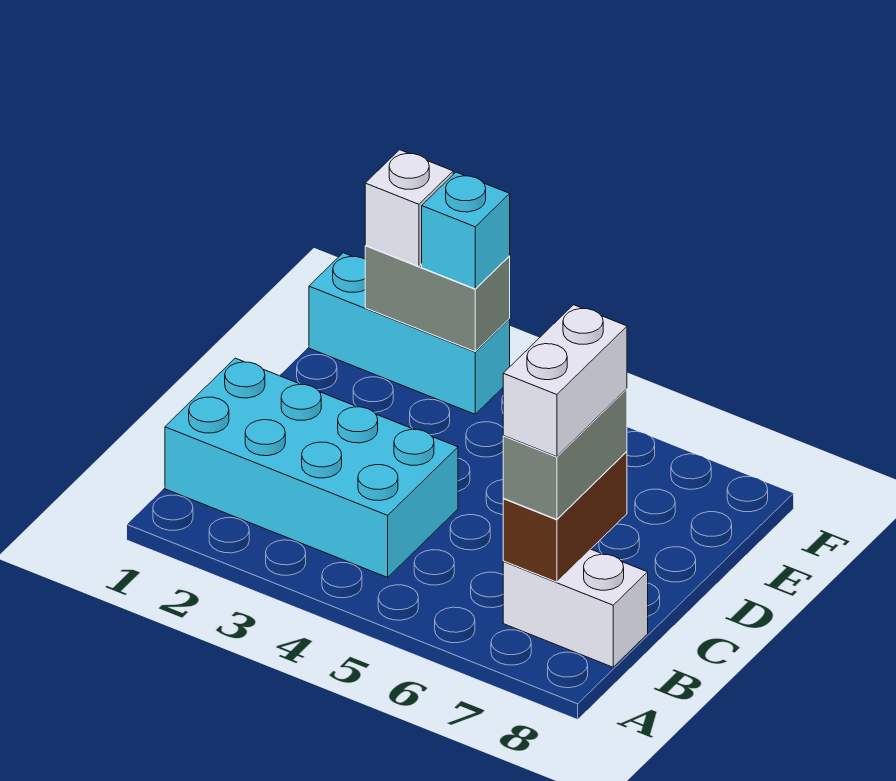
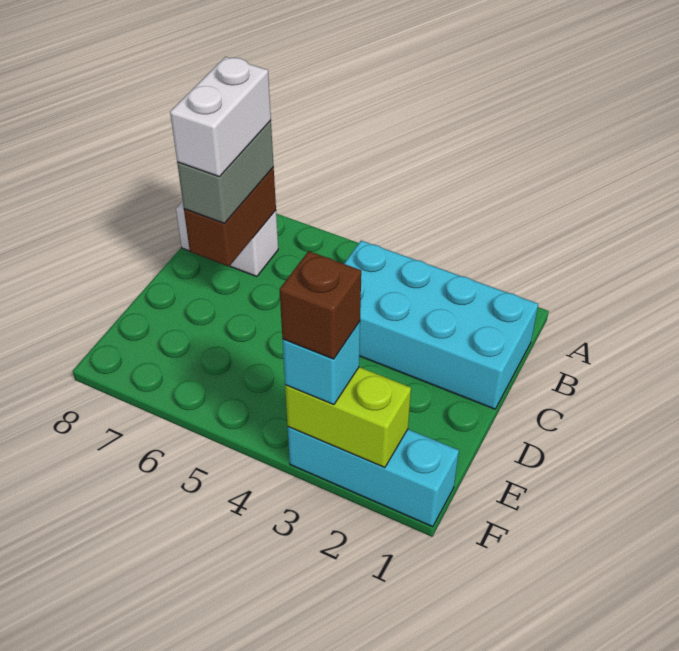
grey 1x2 brick [365,246,510,351] -> lime 1x2 brick [285,367,411,468]
white 1x1 brick [365,150,453,266] -> none
none -> brown 1x1 brick [280,251,361,359]

